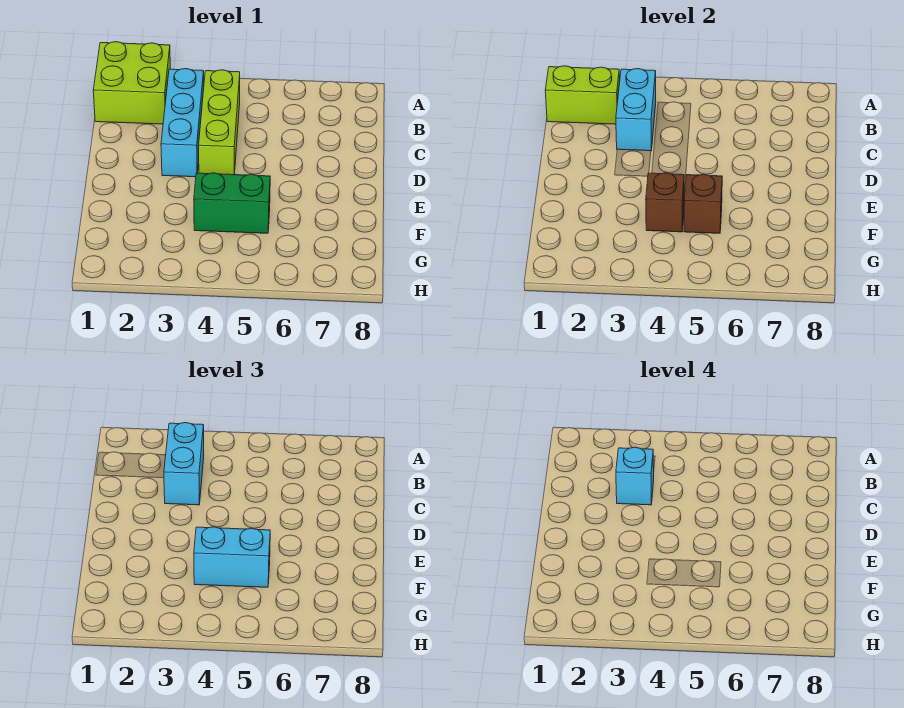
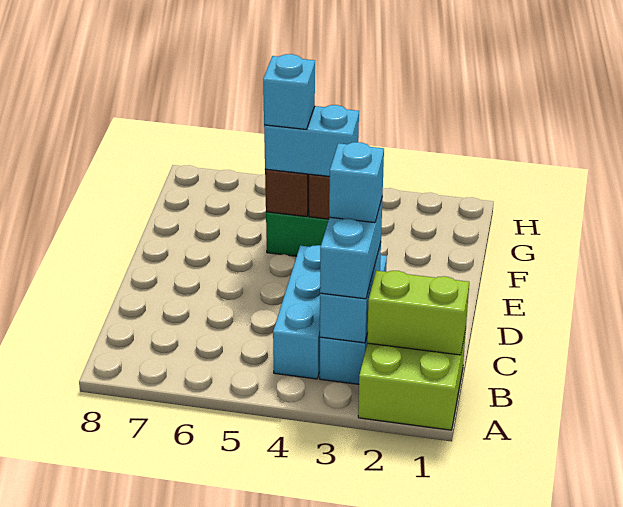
lime 1x3 brick [199,70,240,175] -> cyan 1x3 brick [273,245,321,379]
none -> cyan 1x1 brick [263,54,315,129]

